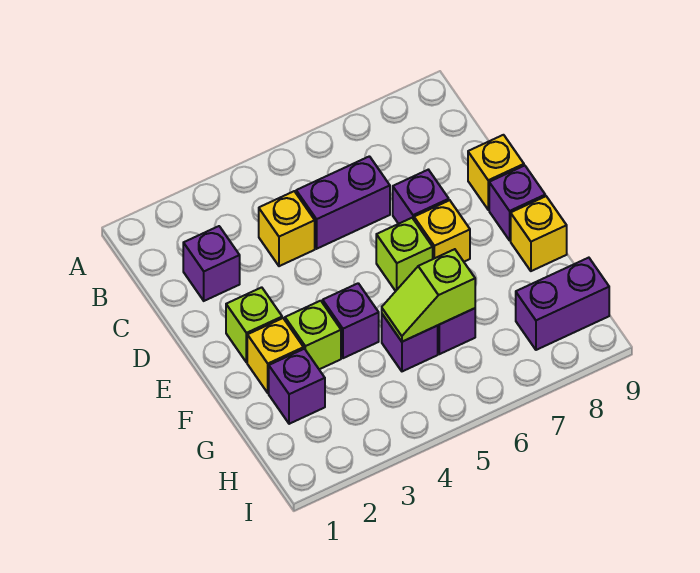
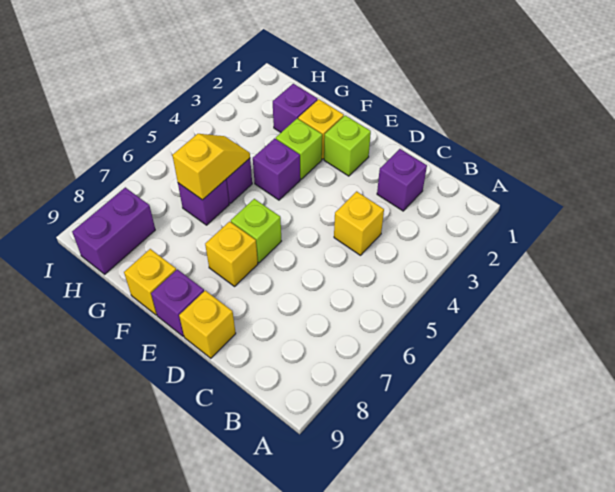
purple 1x2 brick [296,156,390,249] -> none
purple 1x1 brick [393,170,449,224] -> none
lime 1x2 slope [382,249,475,342] -> yellow 1x2 slope [172,134,250,200]

